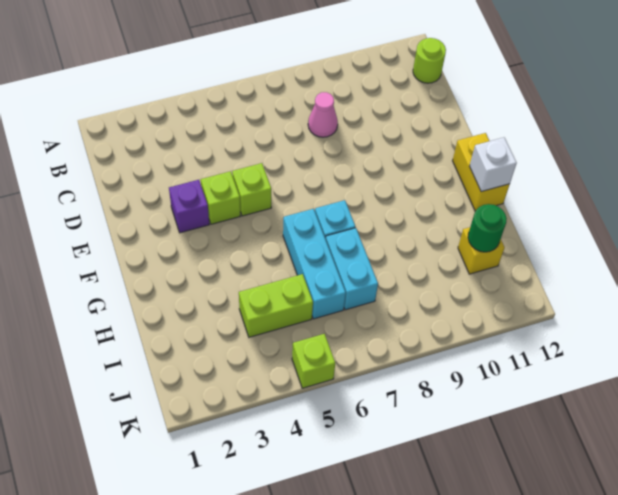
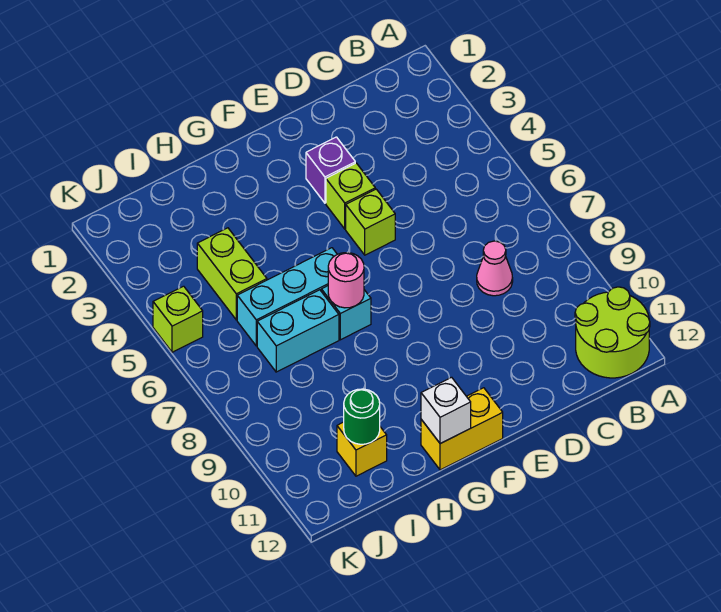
lime 1x1 round brick [413,38,446,83] -> lime 2x2 round brick [575,287,650,378]
none -> pink 1x1 round brick [328,253,364,308]

